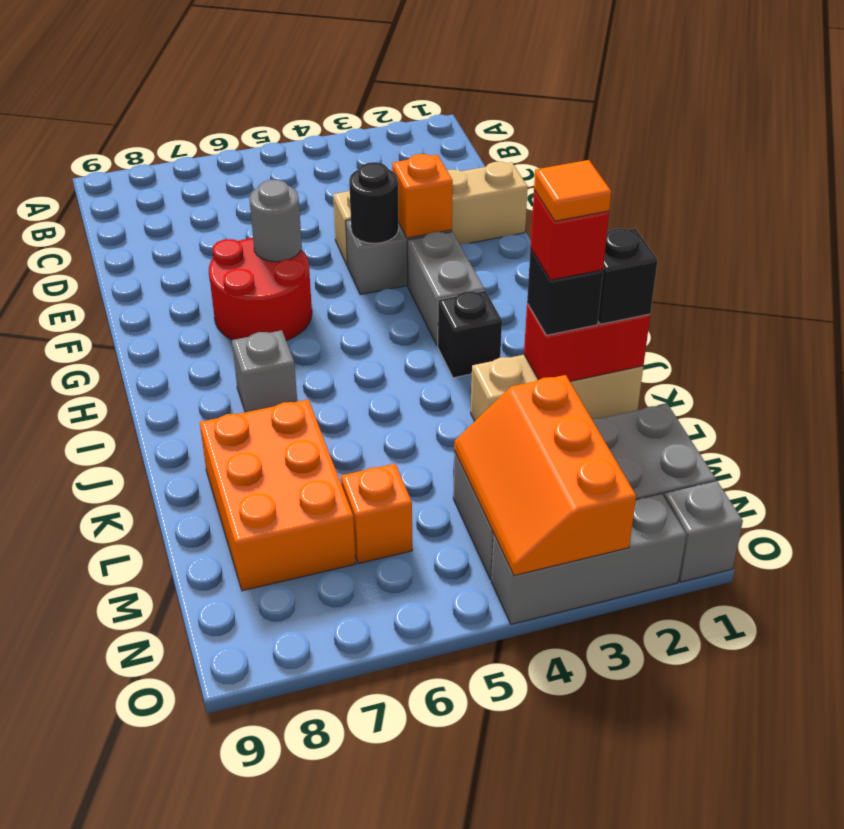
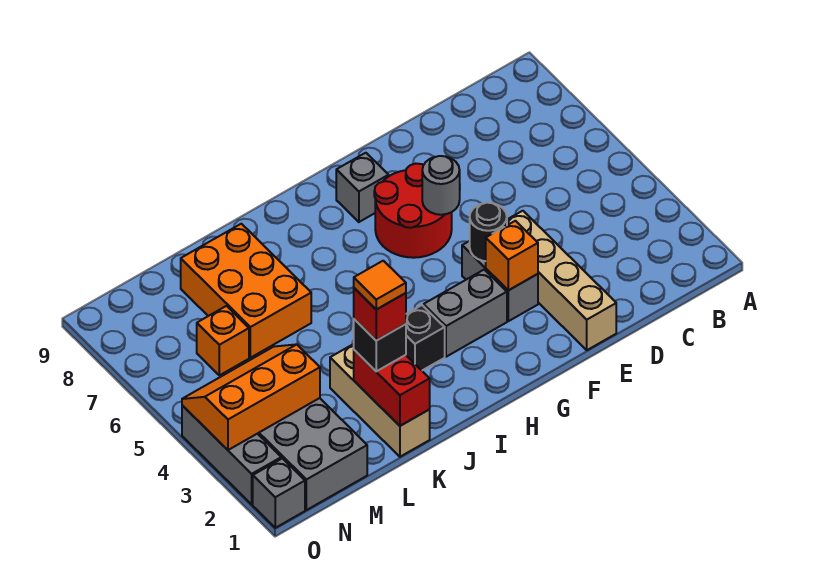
grey 1x1 brick [232,330,297,412] -> grey 1x1 brick moved to [336,153,389,222]
black 1x1 brick [598,228,658,324] -> none
orange 2x3 brick [200,400,355,591] -> orange 2x3 brick turned to [181,224,311,358]

